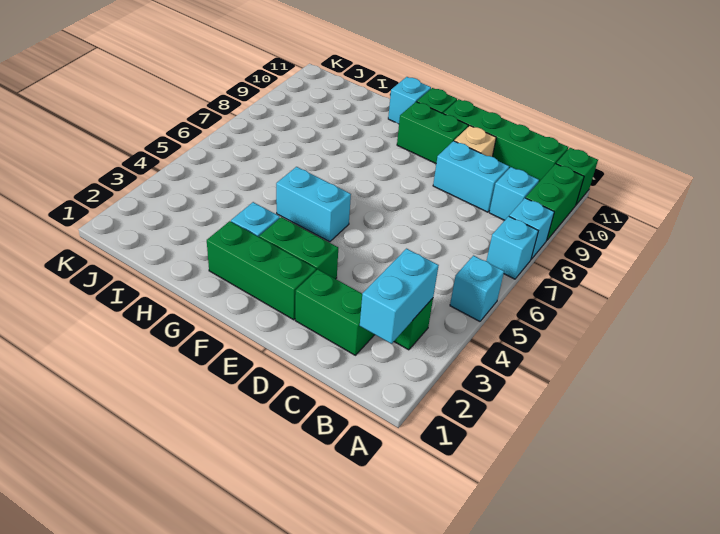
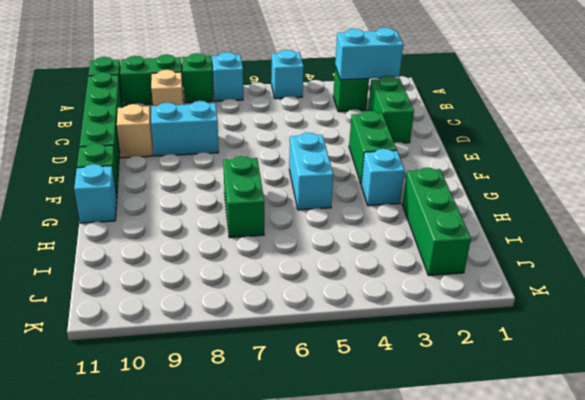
cyan 1x1 brick [509,198,554,259] -> green 1x1 brick [182,53,213,103]
cyan 1x1 brick [489,167,539,220] -> tan 1x1 brick [151,70,183,106]
cyan 1x2 brick [433,141,509,212] -> cyan 1x2 brick turned to [151,101,219,156]
green 1x3 brick [207,221,316,320] -> green 1x3 brick moved to [402,168,471,276]
green 1x2 brick [397,102,468,163] -> green 1x2 brick moved to [223,156,264,238]

